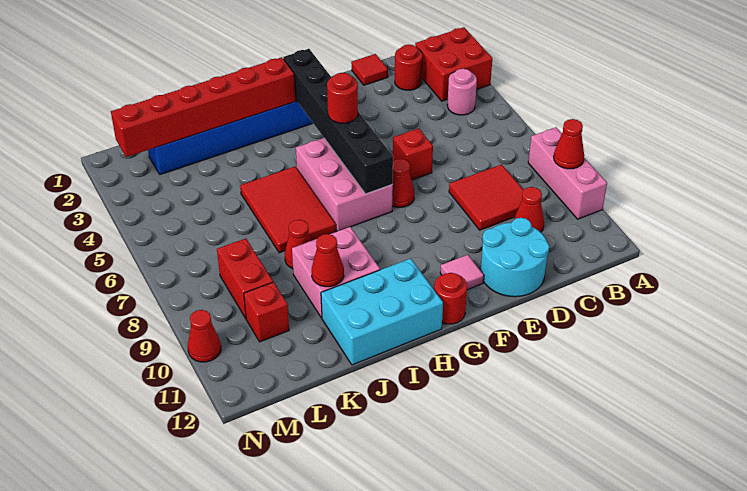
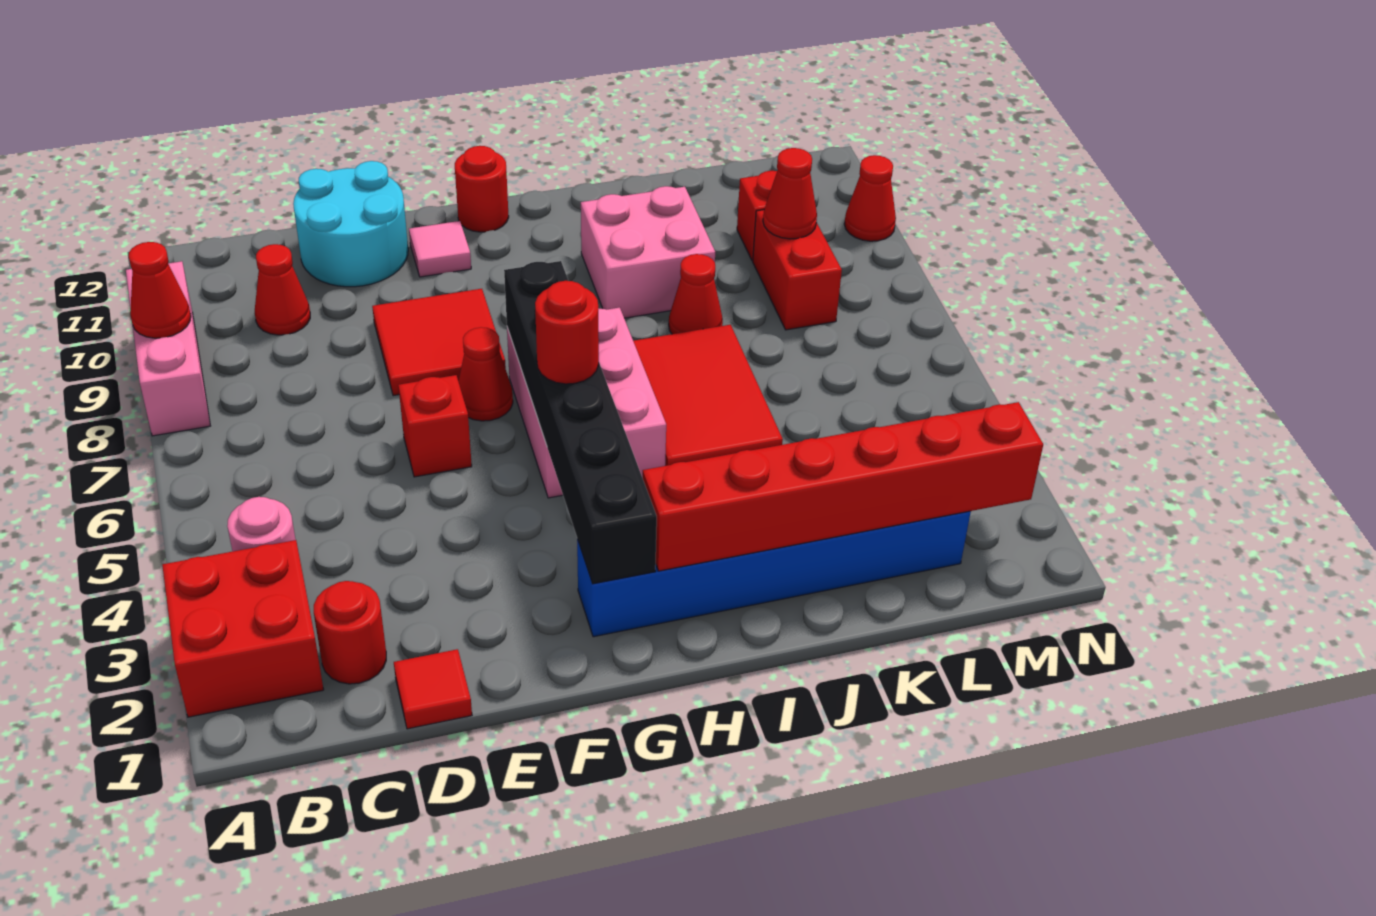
red 2x2 tile [449,164,523,230] -> red 2x2 tile moved to [372,289,506,396]
cyan 2x3 brick [321,259,443,365] -> none
red 1x1 cone [312,234,344,287] -> red 1x1 cone moved to [763,148,817,239]

